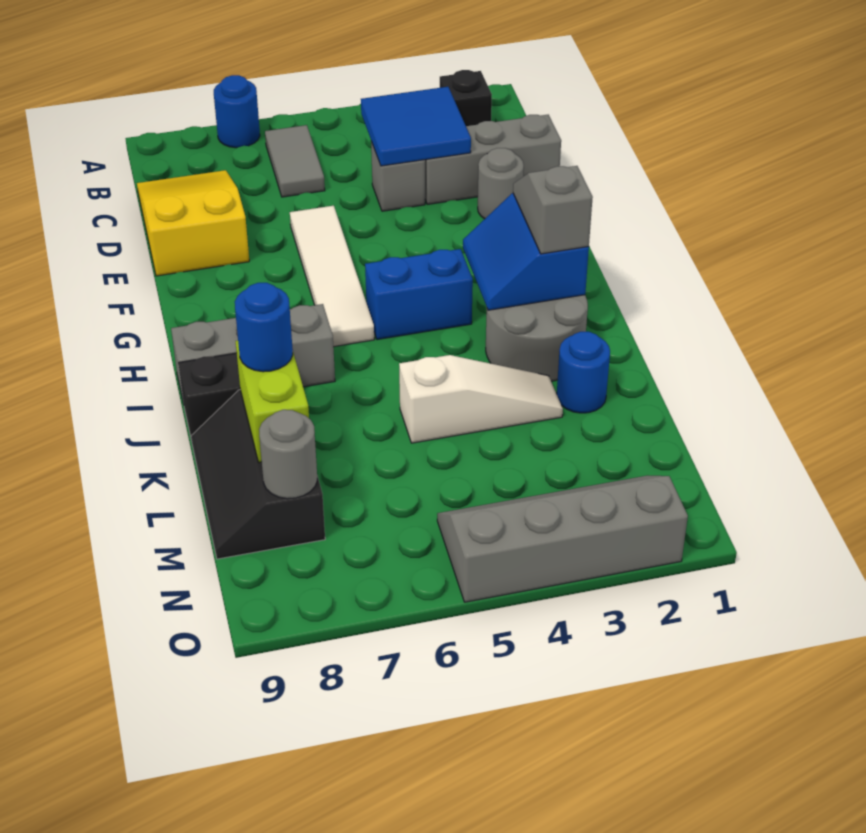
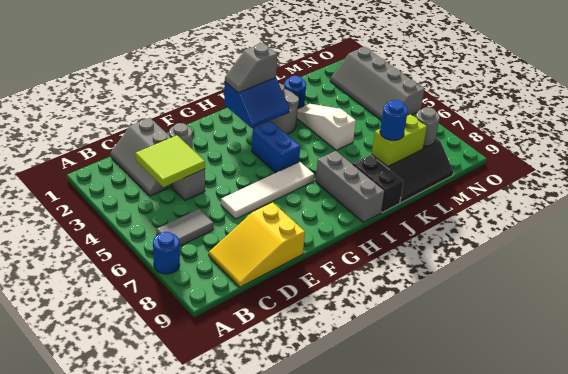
black 1x1 brick [440,70,492,126] -> none
blue 2x2 tile [361,87,471,166] -> lime 2x2 tile [135,135,205,187]

